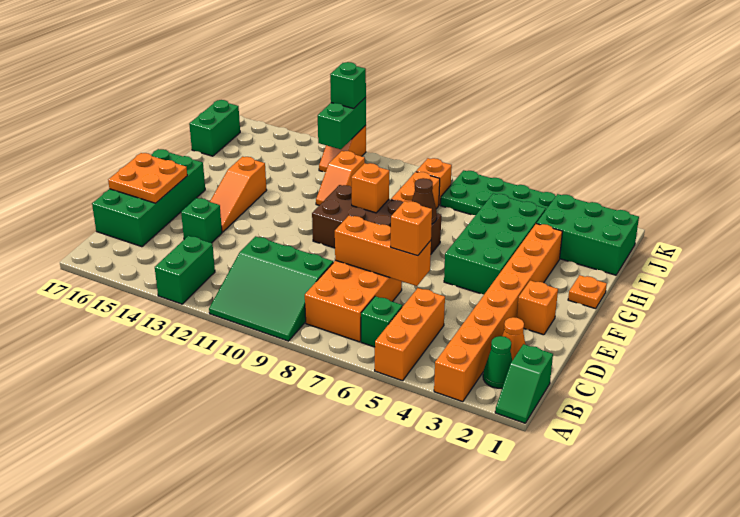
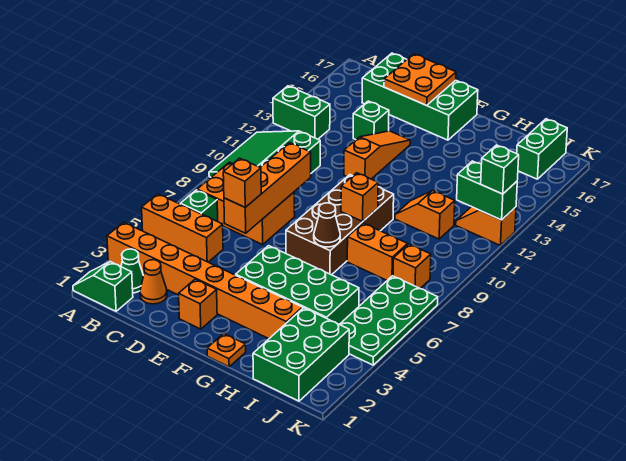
orange 1x3 brick [335,216,431,286] -> orange 1x4 brick [224,143,311,233]
orange 1x3 slope [210,157,267,232] -> orange 1x3 slope turned to [344,131,410,179]
green 1x2 brick [189,100,240,156] -> green 1x2 brick turned to [517,119,567,179]

